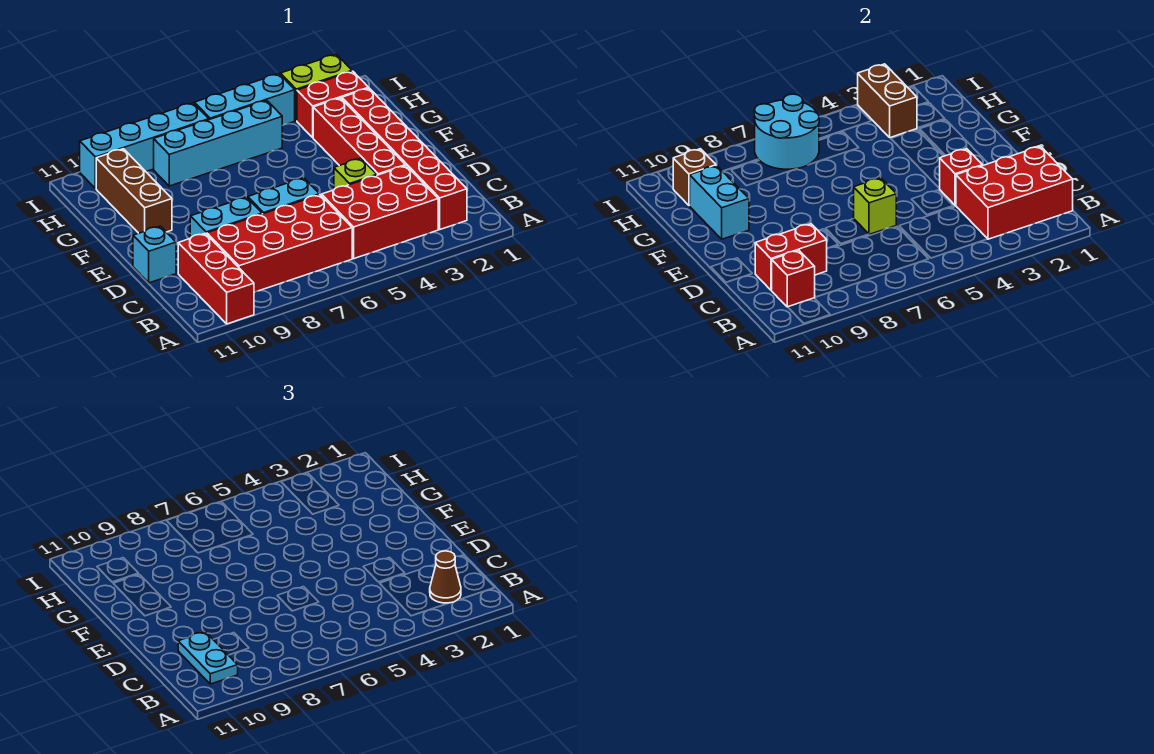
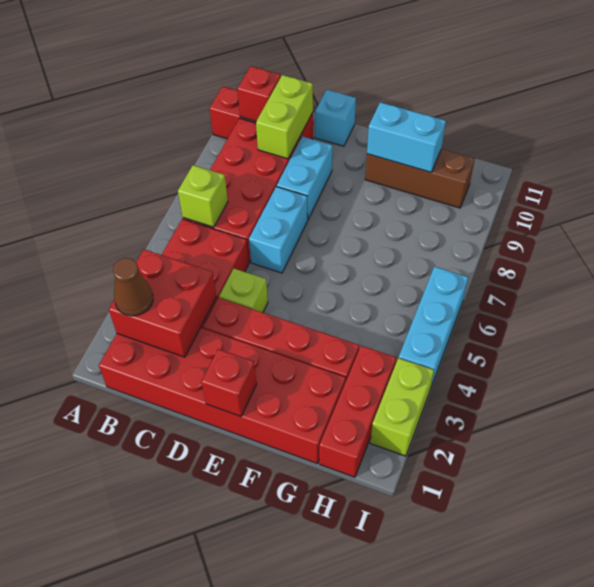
red 2x3 brick [956,146,1073,239] -> red 2x2 brick [109,249,216,357]
red 1x6 brick [342,88,467,229] -> red 2x6 brick [99,328,346,463]
cyan 1x2 plate [178,632,238,684] -> none
red 1x2 brick [755,224,827,290] -> lime 1x2 brick [256,75,313,159]
red 1x1 brick [940,149,982,205] -> red 1x1 brick moved to [202,349,257,416]
lime 1x1 brick [854,178,896,235] -> lime 1x1 brick moved to [178,165,228,227]
red 1x2 brick [297,71,369,137] -> red 1x3 brick [319,346,396,477]
brown 1x2 brick [858,64,917,138] -> none
cyan 1x4 brick [154,100,282,186] -> none
cyan 2x2 round brick [754,94,819,169] -> none
brown 1x1 brick [673,149,716,205] -> none
cyan 1x4 brick [80,103,209,189] -> none

